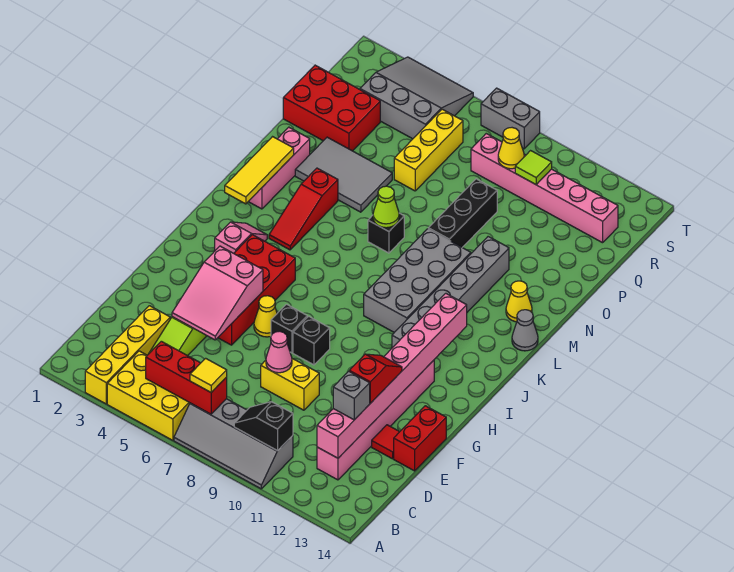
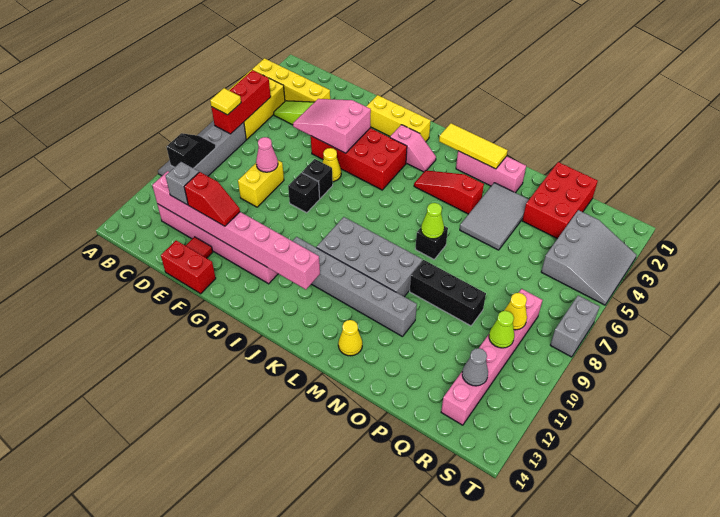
grey 1x1 cone [512,310,538,351] -> grey 1x1 cone moved to [462,348,488,386]
yellow 1x3 brick [394,109,463,191] -> yellow 1x3 brick moved to [366,95,431,142]
lime 1x1 tile [515,151,552,185] -> lime 1x1 cone [489,311,514,348]

